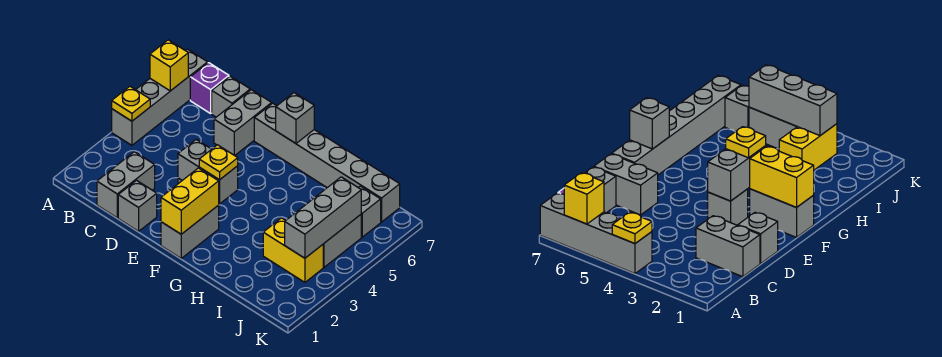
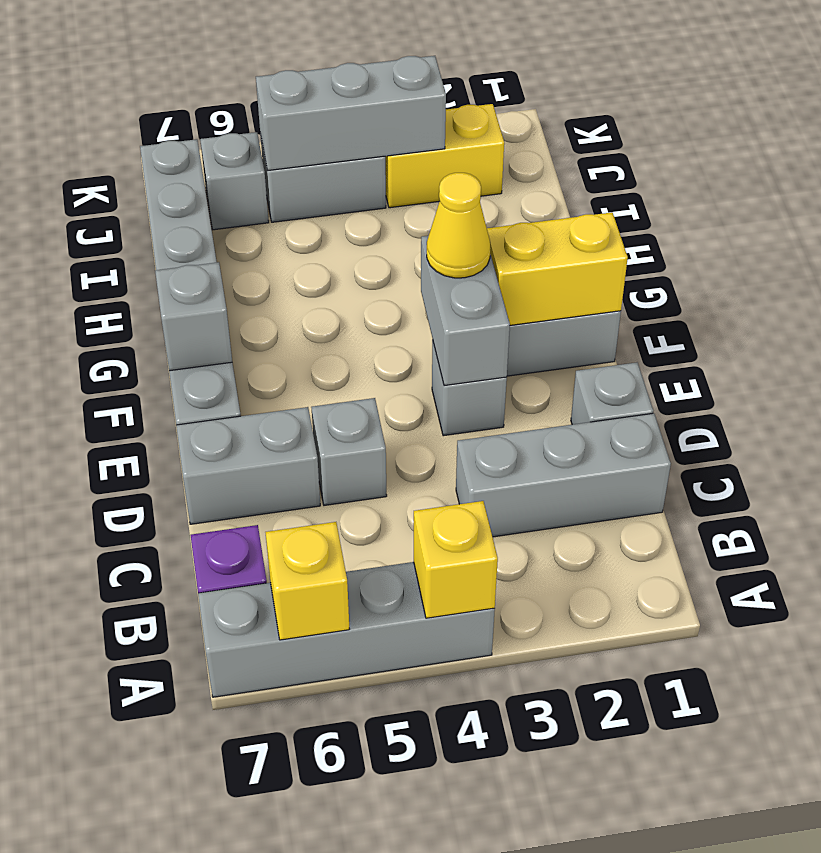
yellow 1x1 plate [112,86,150,121] -> yellow 1x1 brick [414,501,498,618]
grey 1x2 brick [97,152,155,218] -> grey 1x3 brick [456,413,671,537]
grey 1x1 brick [212,76,250,117] -> grey 1x1 brick moved to [312,398,387,505]
yellow 1x1 plate [199,145,238,180] -> yellow 1x1 cone [427,173,491,278]
yellow 1x2 brick [263,218,323,282] -> yellow 1x2 brick turned to [385,104,504,208]

